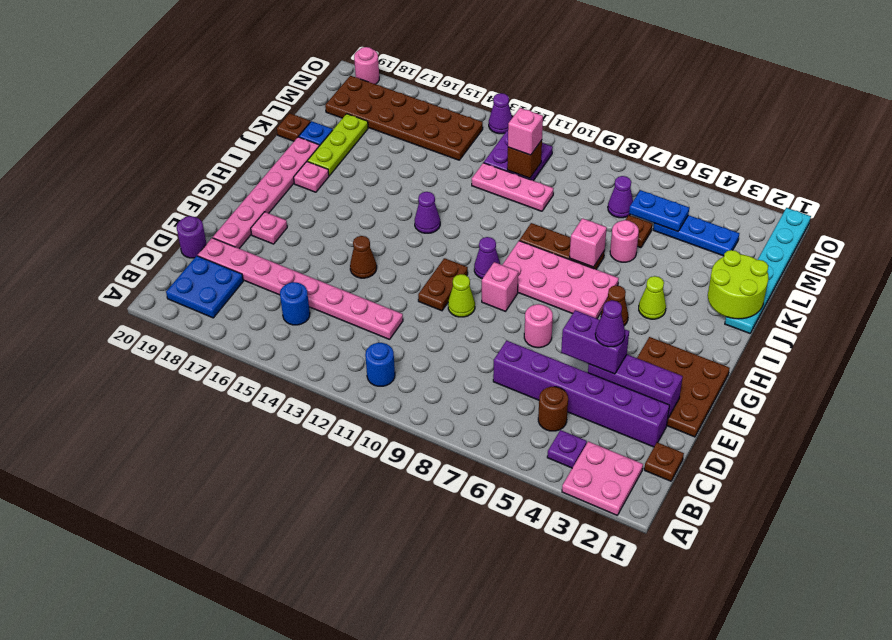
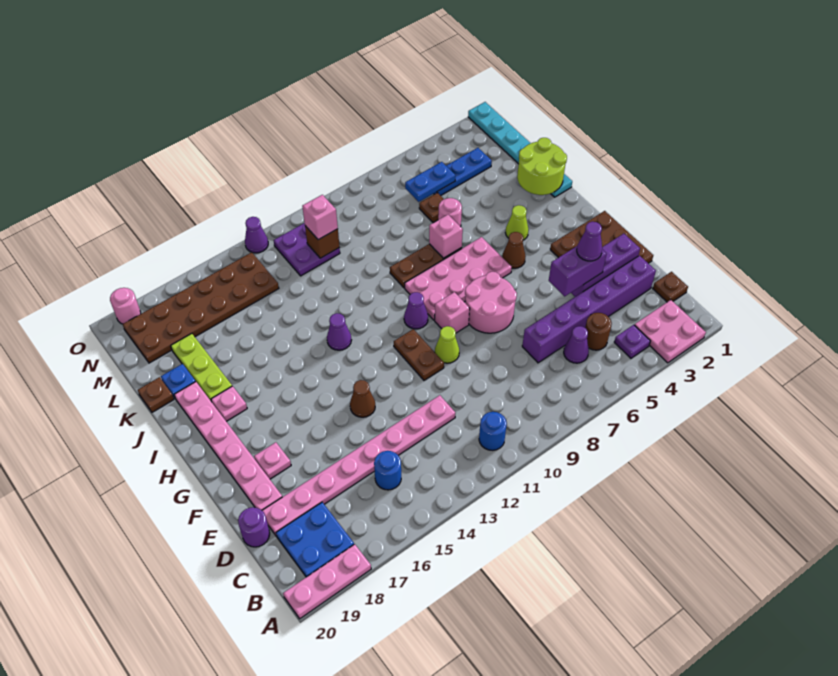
pink 1x1 round brick [524,304,553,348] -> pink 2x2 round brick [465,272,517,333]
pink 1x3 plate [472,163,554,211] -> pink 1x3 plate moved to [283,544,371,619]
purple 1x1 cone [608,176,633,218] -> purple 1x1 cone moved to [564,326,589,363]

